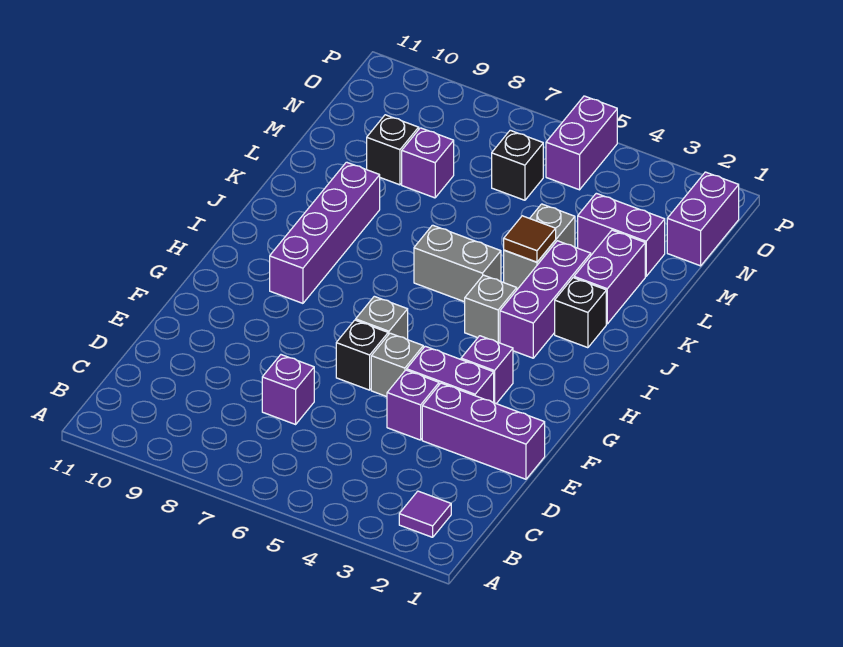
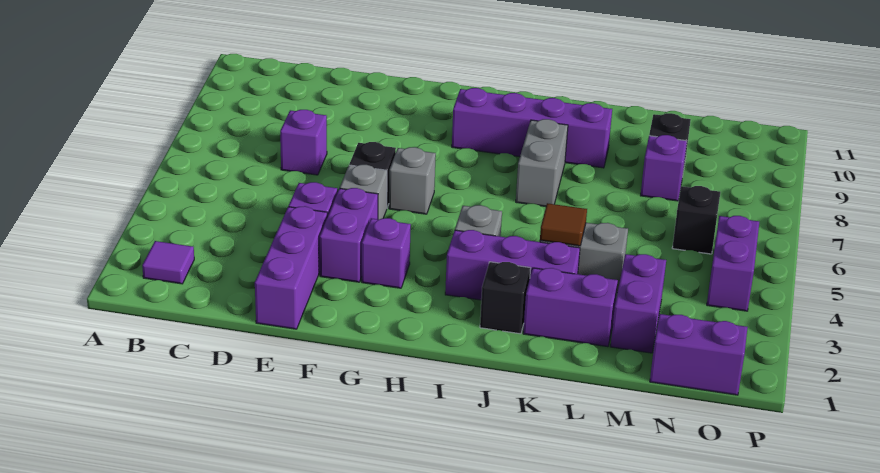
grey 1x2 brick [414,225,501,302] -> grey 1x2 brick moved to [516,119,568,207]
purple 1x2 brick [546,96,617,190] -> purple 1x2 brick turned to [707,216,759,311]

